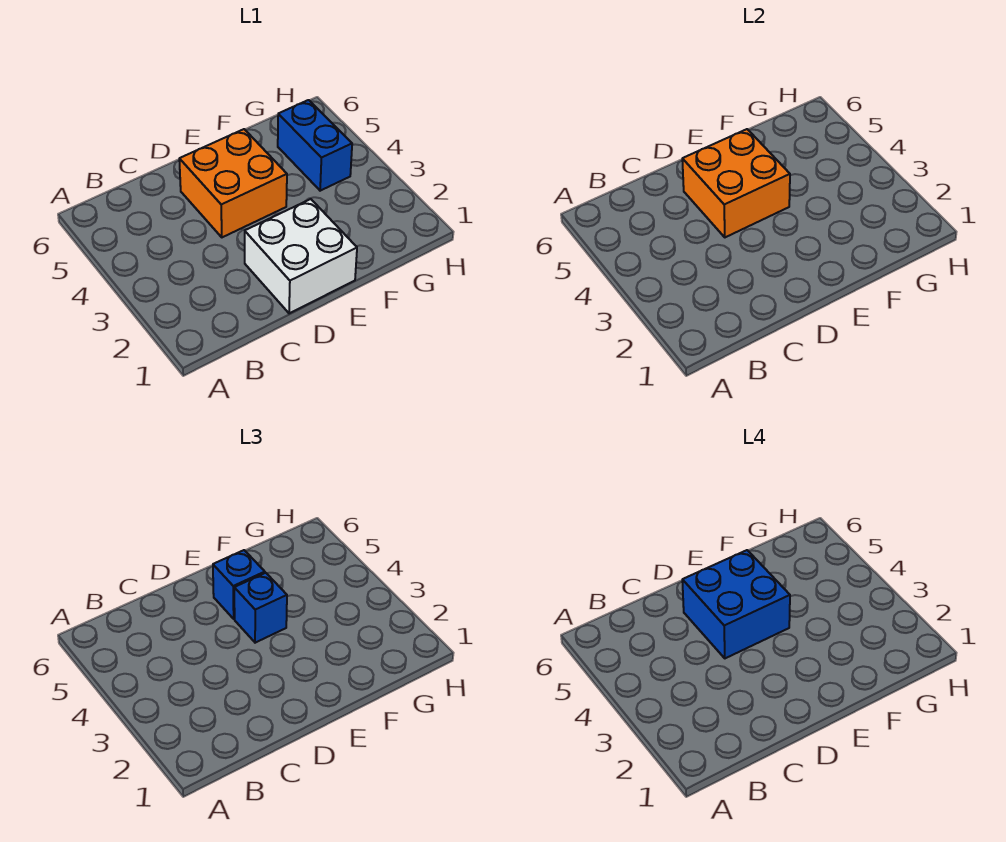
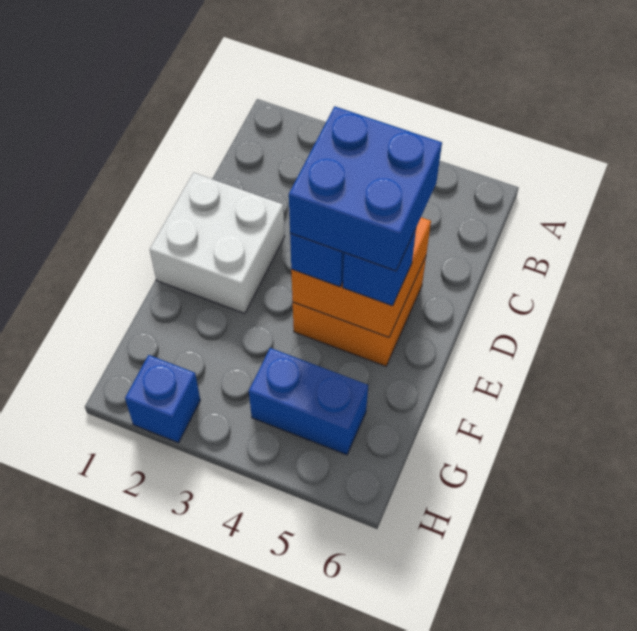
none -> blue 1x1 brick [125,355,200,443]

